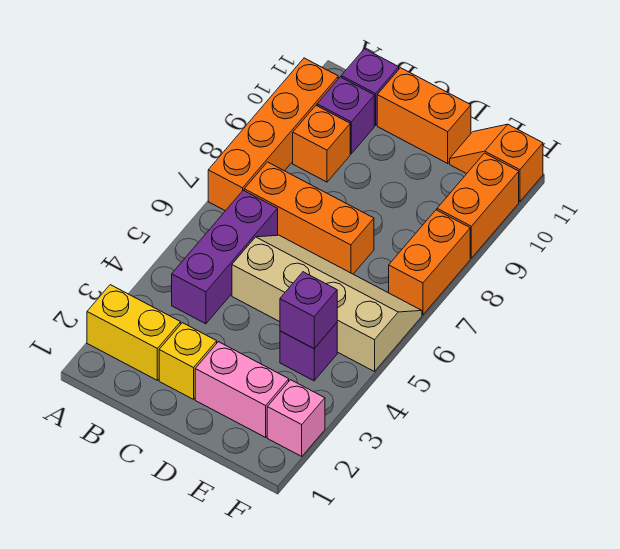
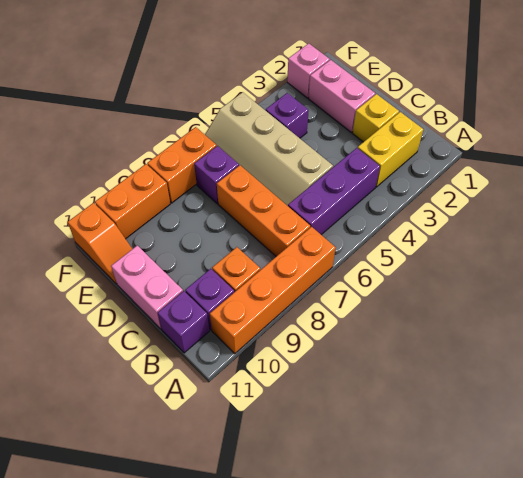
yellow 1x2 brick [87,285,181,380] -> yellow 1x2 brick turned to [358,112,423,187]
orange 1x2 brick [377,68,471,163] -> pink 1x2 brick [111,246,183,329]
purple 1x1 brick [280,272,337,349] -> purple 1x1 brick moved to [194,146,239,204]

